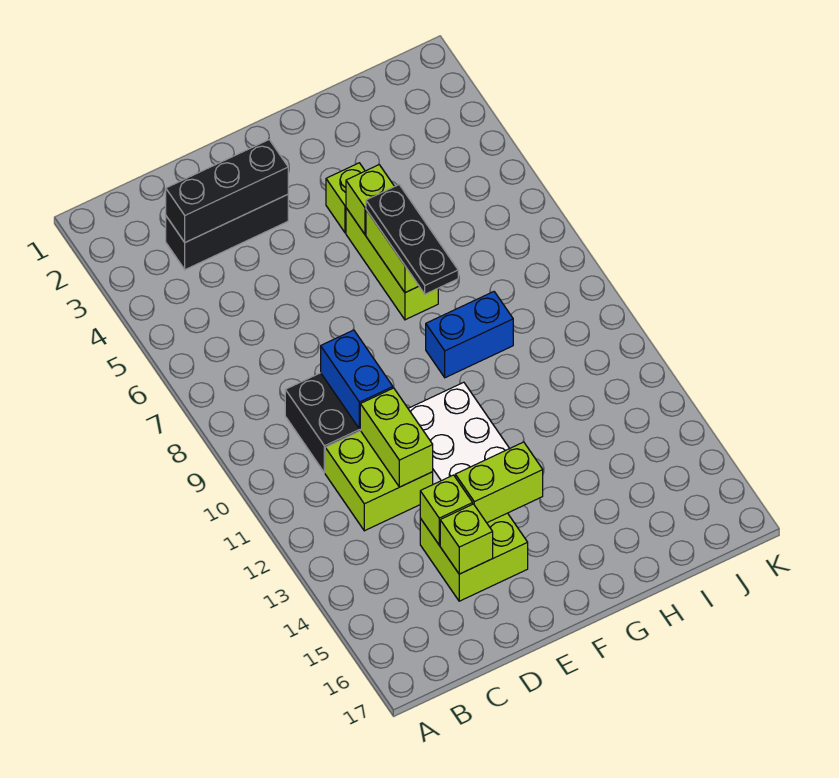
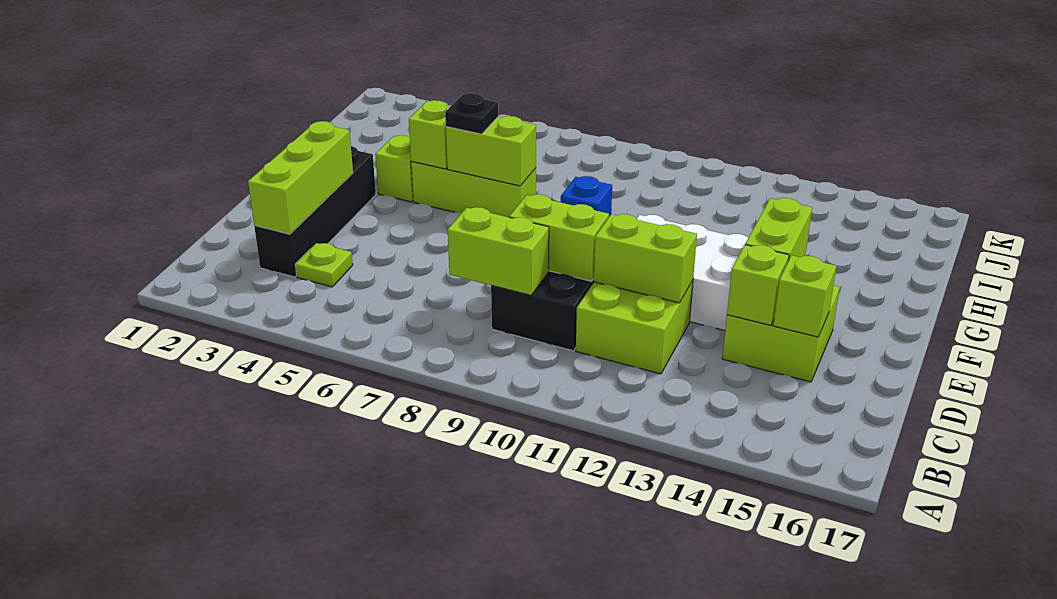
black 1x3 brick [166,195,288,270] -> black 1x4 brick [254,146,376,277]
black 1x3 brick [166,140,288,242] -> lime 1x3 brick [248,121,353,234]
none -> lime 1x1 plate [295,243,353,287]
none -> lime 1x2 brick [448,207,549,295]
blue 1x2 brick [321,330,393,429] -> lime 1x2 brick [509,194,609,281]
black 1x3 plate [366,185,458,294] -> black 1x1 plate [445,93,498,134]
blue 1x2 brick [426,292,513,378] -> blue 1x1 brick [561,176,612,216]

